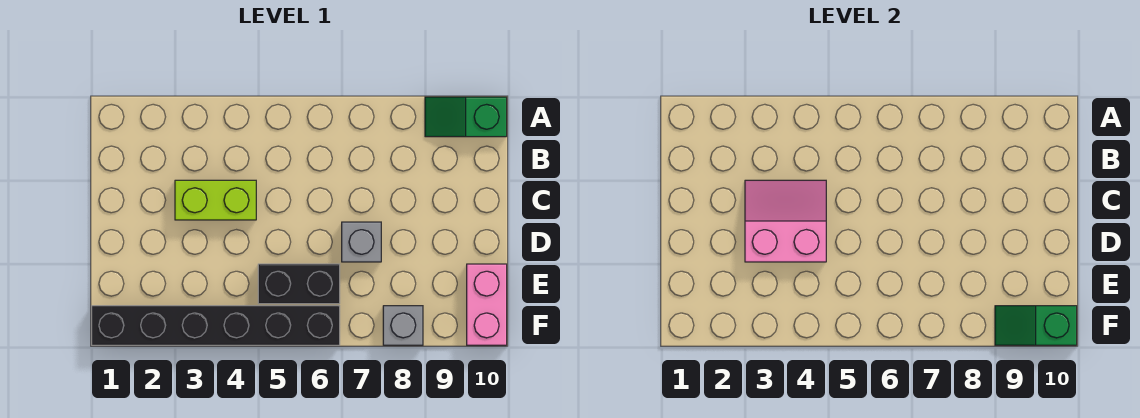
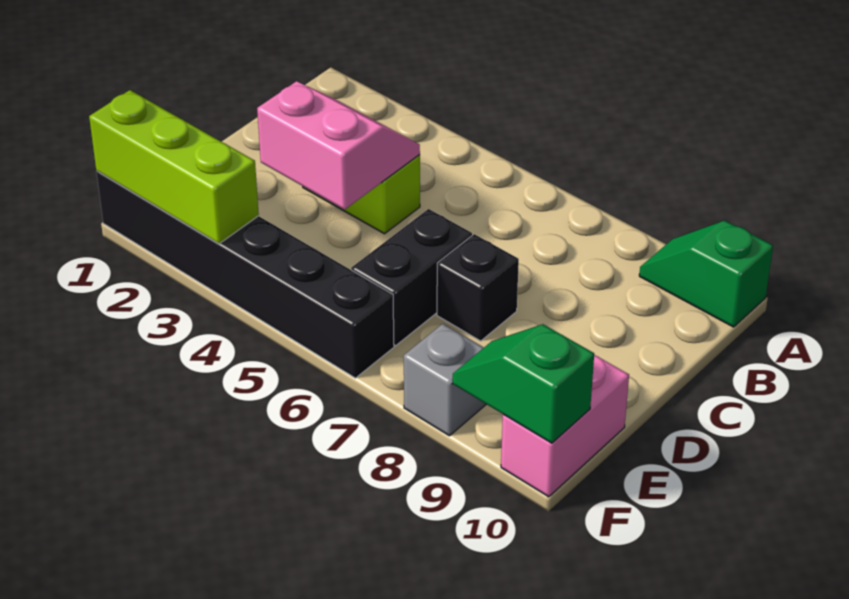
grey 1x1 brick [342,222,381,262] -> black 1x1 brick [437,234,519,341]
black 1x2 brick [258,264,340,304] -> black 1x2 brick turned to [351,209,472,346]
none -> lime 1x3 brick [89,90,259,244]

